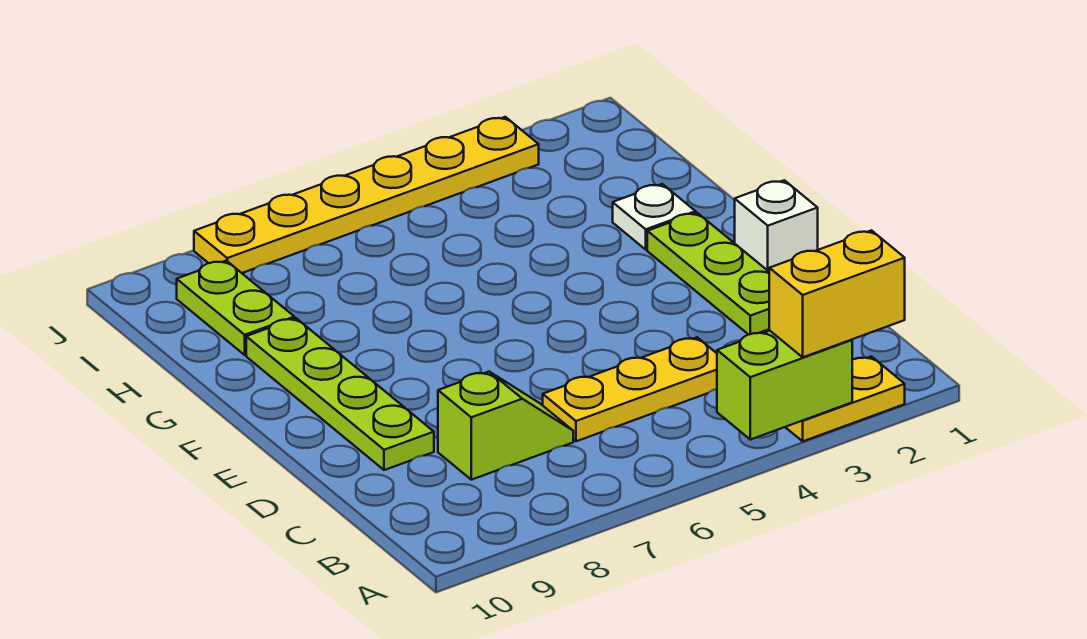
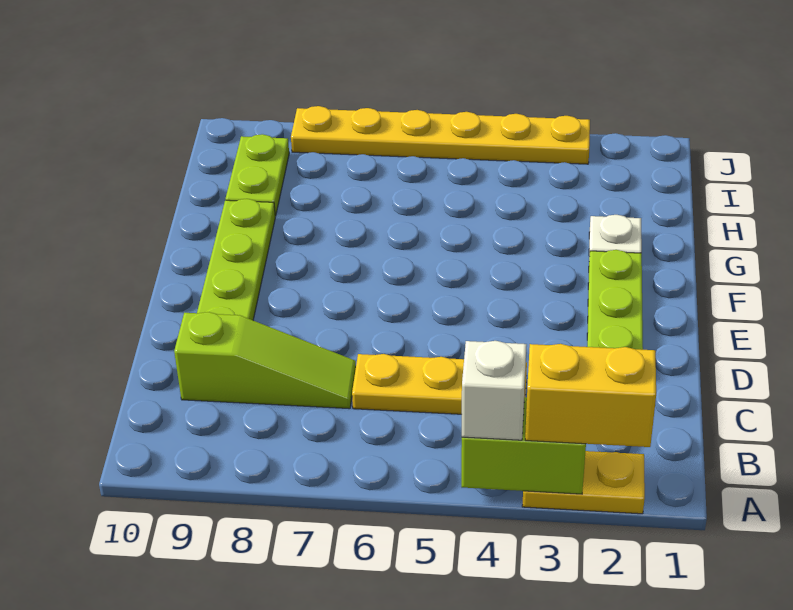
lime 1x2 slope [438,372,573,480] -> lime 1x3 slope [174,312,356,409]
white 1x1 brick [735,180,818,271] -> white 1x1 brick moved to [462,341,527,440]

